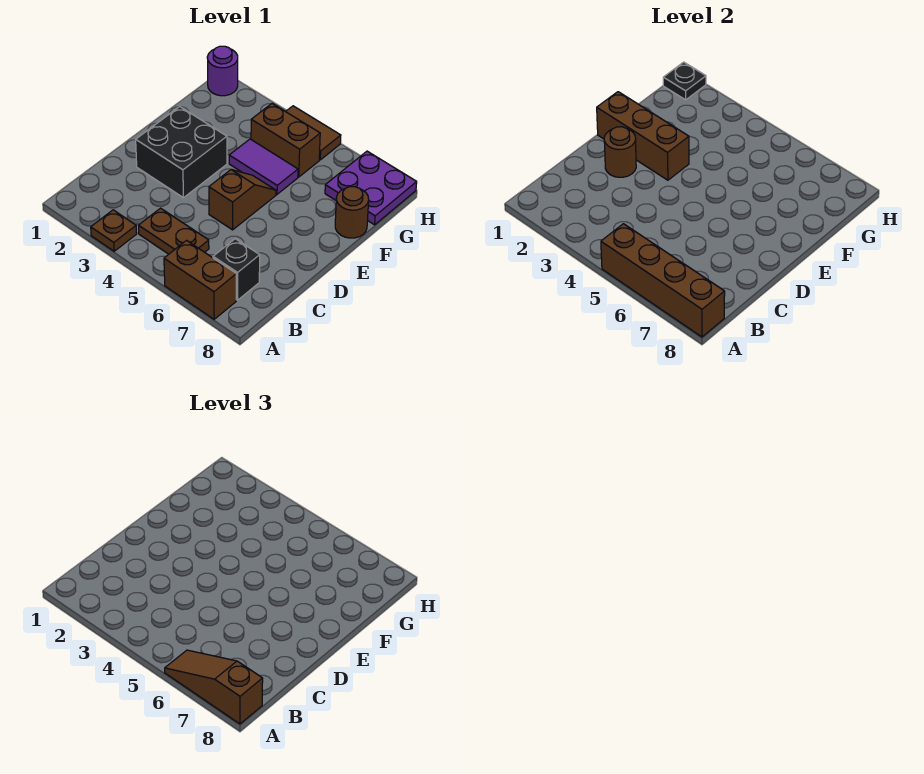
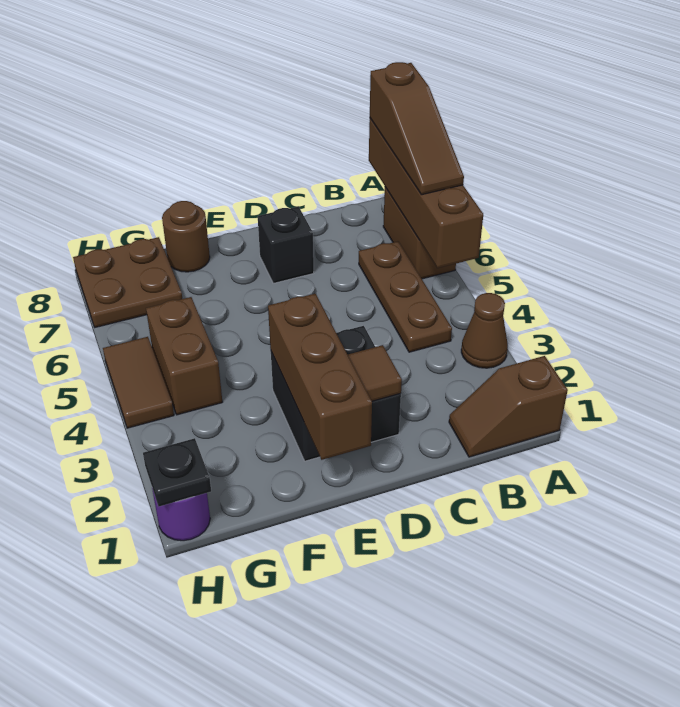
brown 1x1 plate [91,210,137,251] -> brown 1x1 cone [461,293,508,368]
brown 1x2 plate [139,208,209,254] -> brown 1x3 plate [359,241,452,352]
black 1x1 brick [213,239,260,300] -> black 1x1 brick moved to [258,206,314,283]
brown 1x1 round brick [604,127,636,177] -> brown 1x1 tile [348,345,402,401]
brown 1x2 slope [209,170,276,230] -> brown 1x2 slope moved to [449,356,568,457]
purple 1x2 tile [229,139,298,194] -> none
purple 2x2 plate [325,151,417,225] -> brown 2x2 plate [73,237,182,327]

